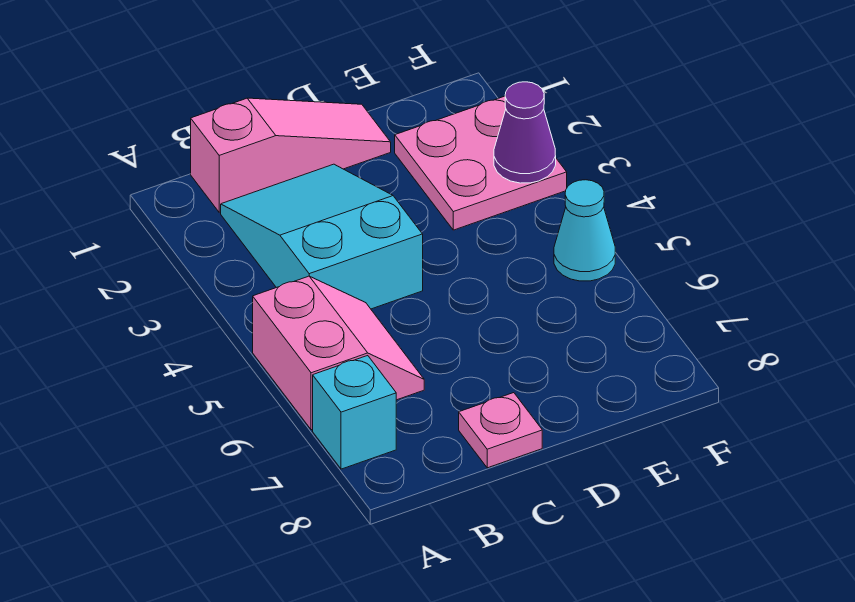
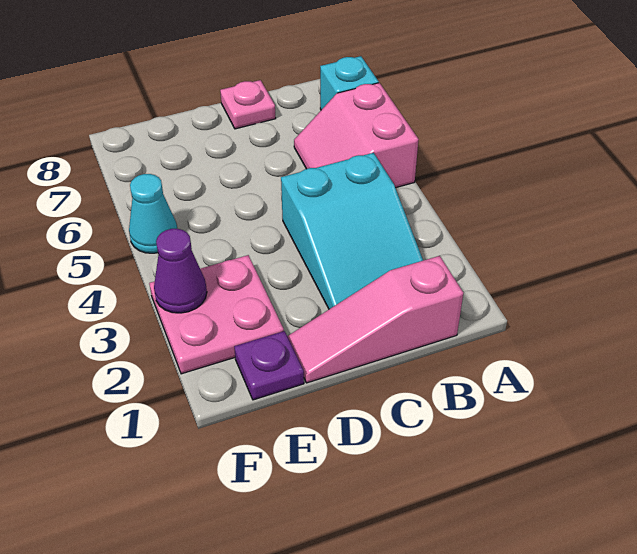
none -> purple 1x1 plate [234,331,304,400]

